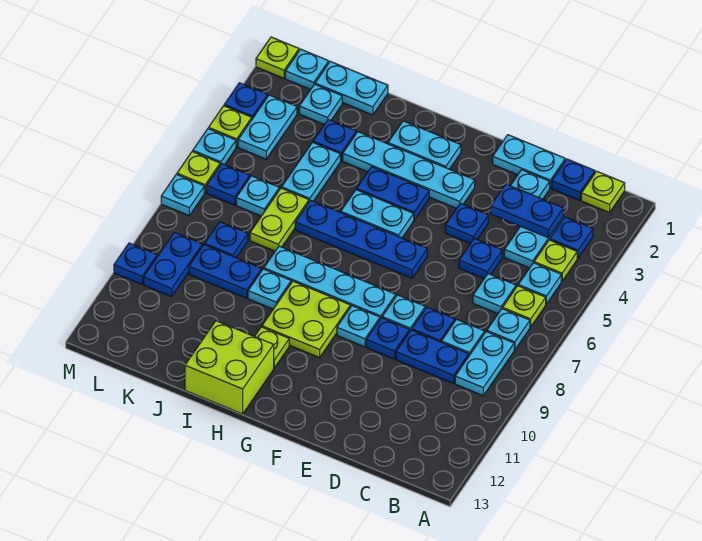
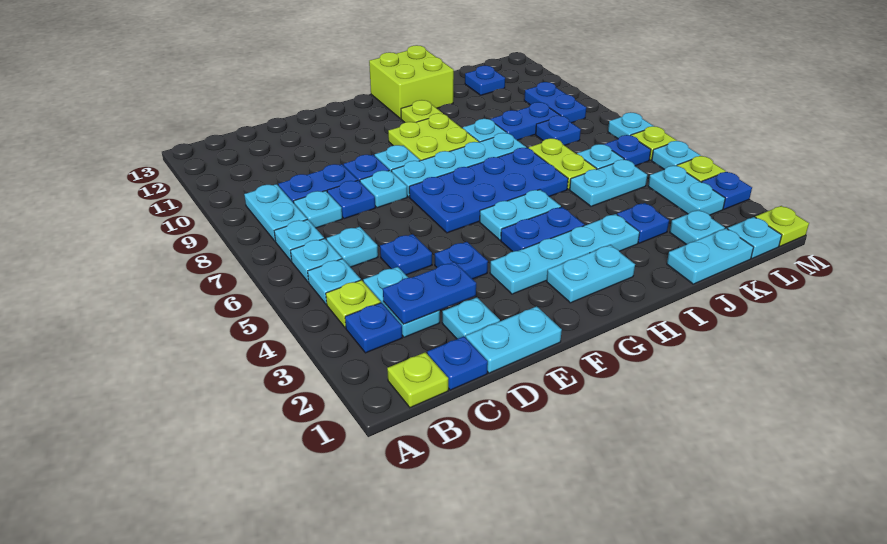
lime 1x1 plate [503,286,546,327] -> cyan 1x1 plate [290,239,342,282]
blue 1x4 plate [295,200,427,278] -> blue 2x4 plate [409,148,568,233]
cyan 1x2 plate [282,142,341,201] -> cyan 1x2 plate turned to [570,160,647,206]
blue 1x1 plate [114,243,157,284] -> blue 1x1 plate moved to [465,66,505,95]

